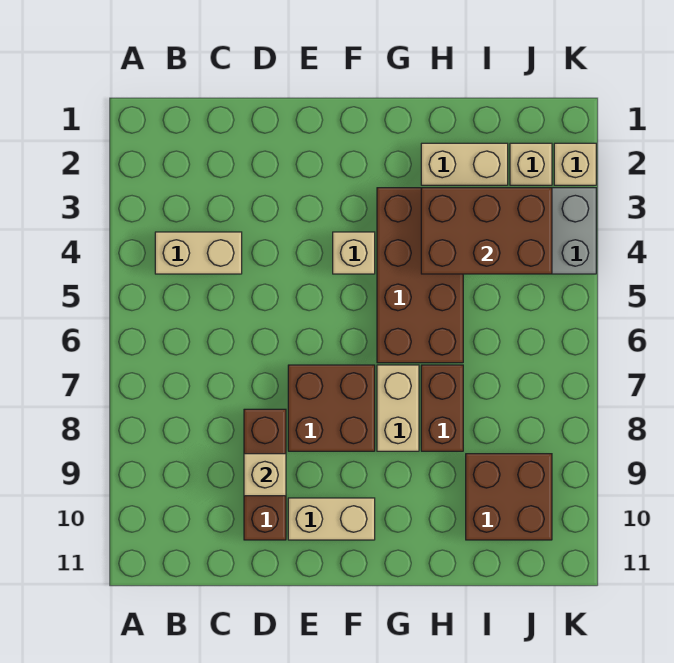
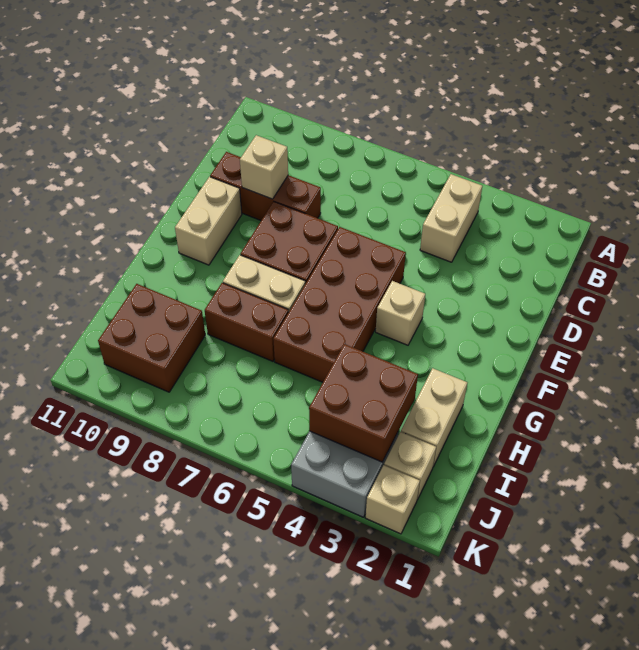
brown 2x4 brick [377,188,463,363] -> brown 2x4 brick turned to [273,227,406,382]
brown 2x3 brick [421,188,552,274] -> brown 2x2 brick [309,344,418,462]

